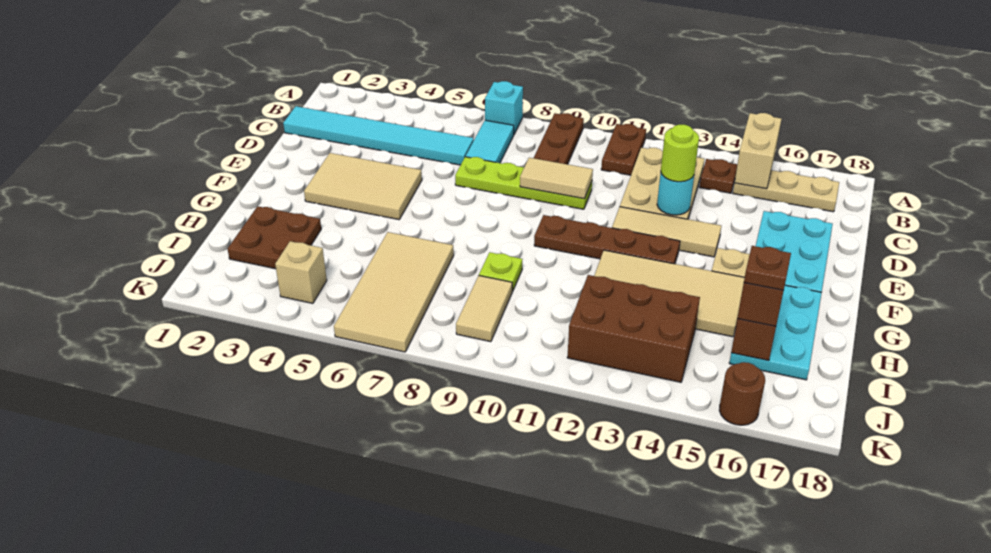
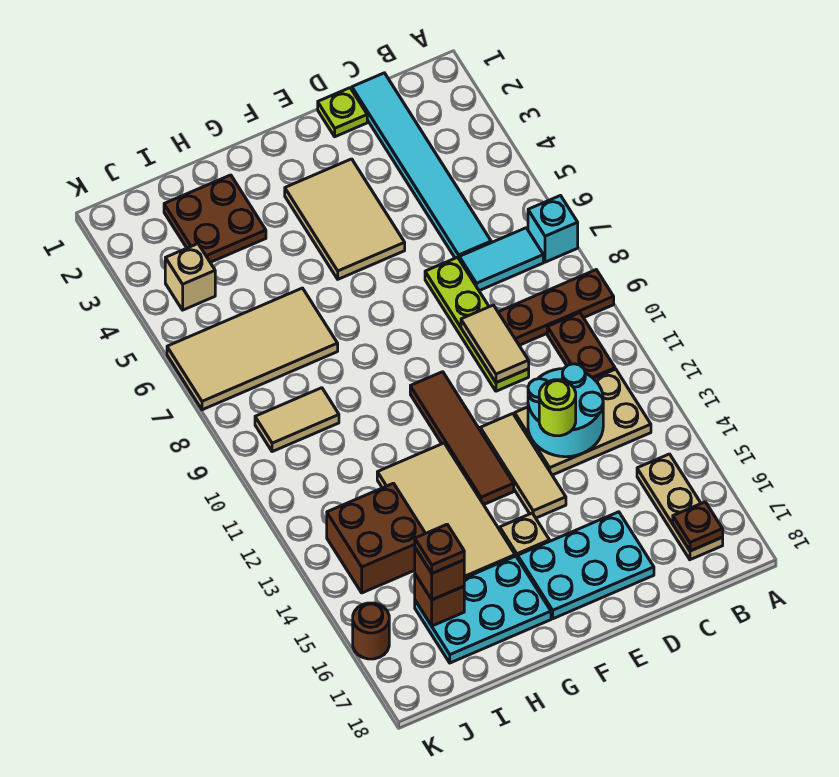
brown 1x2 plate [601,124,646,175] -> brown 1x2 plate turned to [547,313,615,379]
tan 1x2 brick [735,113,781,189] -> none
brown 1x1 plate [700,159,737,193] -> brown 1x1 plate moved to [673,502,723,551]
cyan 1x1 round brick [657,173,694,215] -> cyan 2x2 round brick [528,364,603,457]
brown 1x4 plate [534,215,680,264] -> brown 1x4 tile [410,372,514,505]
lime 1x1 plate [479,252,522,291] -> lime 1x1 plate moved to [318,88,367,137]
brown 2x3 brick [567,275,700,382] -> brown 2x2 brick [327,483,425,593]

